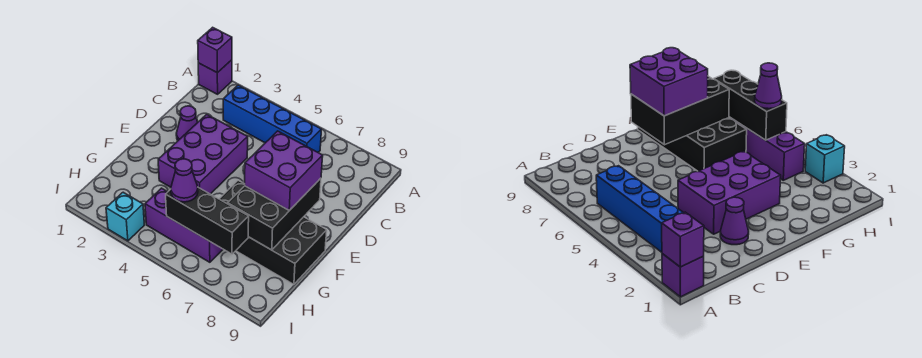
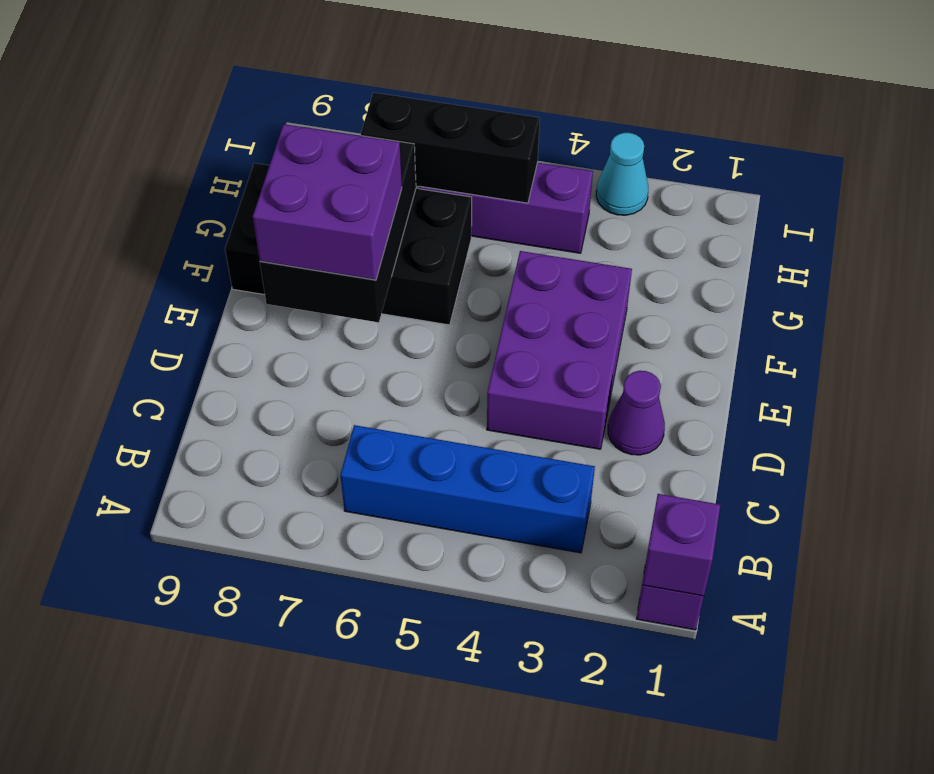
purple 1x1 cone [171,159,198,202] -> none
cyan 1x1 brick [106,192,144,241] -> cyan 1x1 cone [596,133,648,215]

